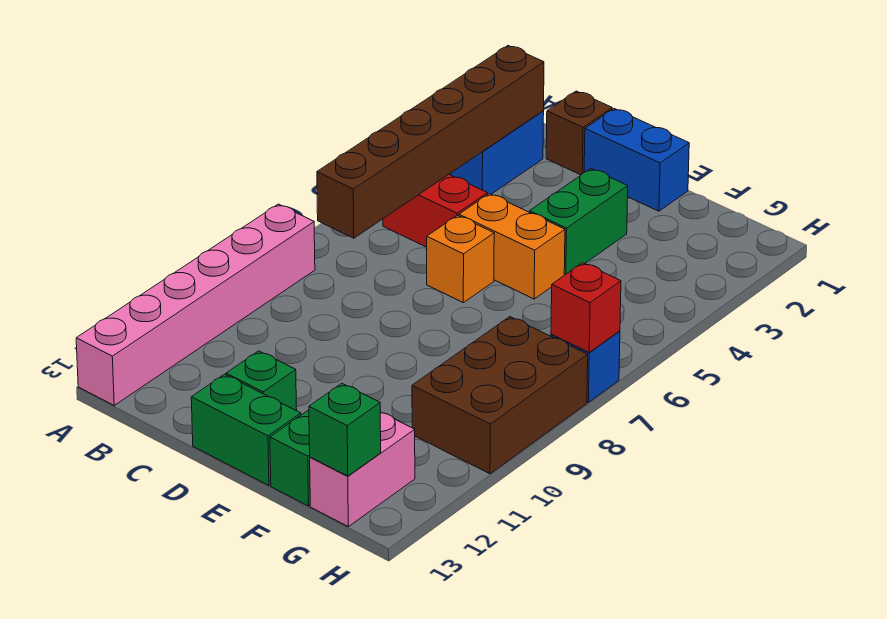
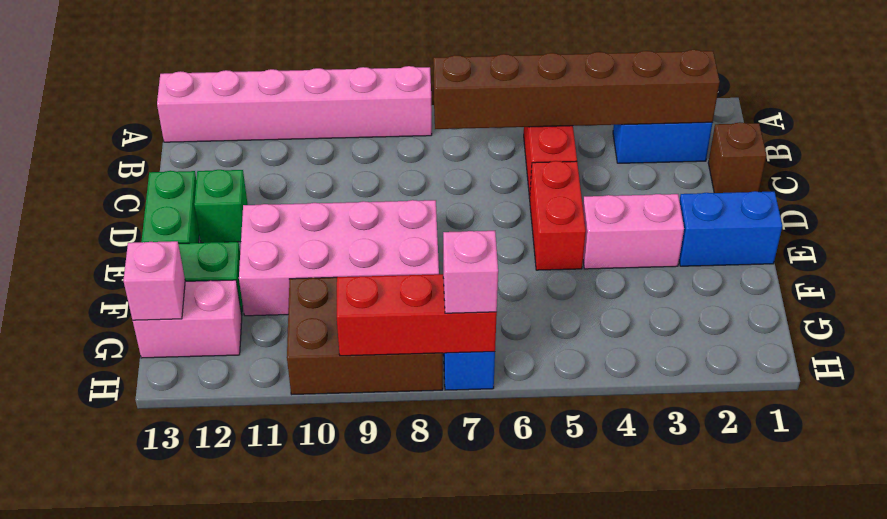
blue 1x2 brick [584,109,689,211] -> blue 1x2 brick turned to [679,191,782,266]
orange 1x2 brick [459,194,565,299] -> red 1x2 brick [530,161,586,270]
orange 1x1 brick [427,215,494,303] -> none
green 1x2 brick [530,169,628,275] -> pink 1x2 brick [583,194,684,269]
none -> pink 2x4 brick [239,200,439,316]
green 1x1 brick [309,384,381,476] -> pink 1x1 brick [123,241,185,320]
red 1x1 brick [551,263,621,353] -> red 1x3 brick [337,274,497,356]
none -> pink 1x1 brick [443,231,498,313]

